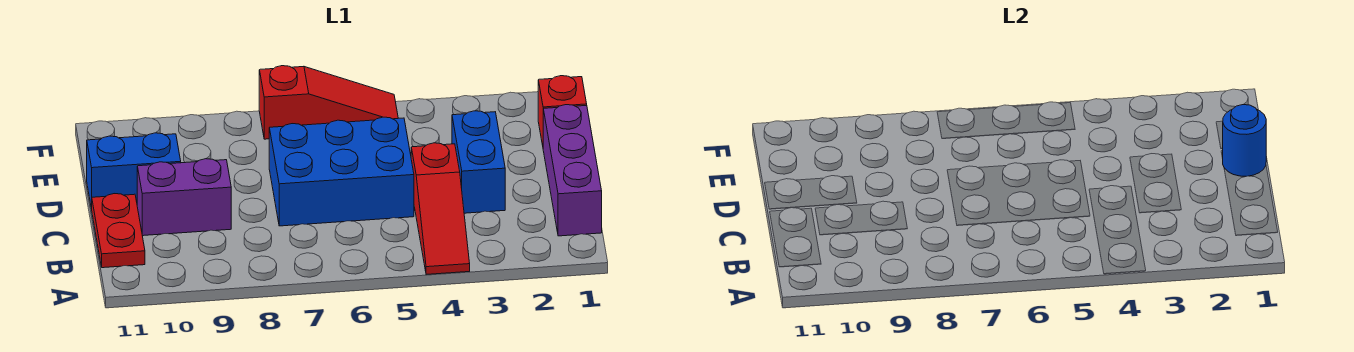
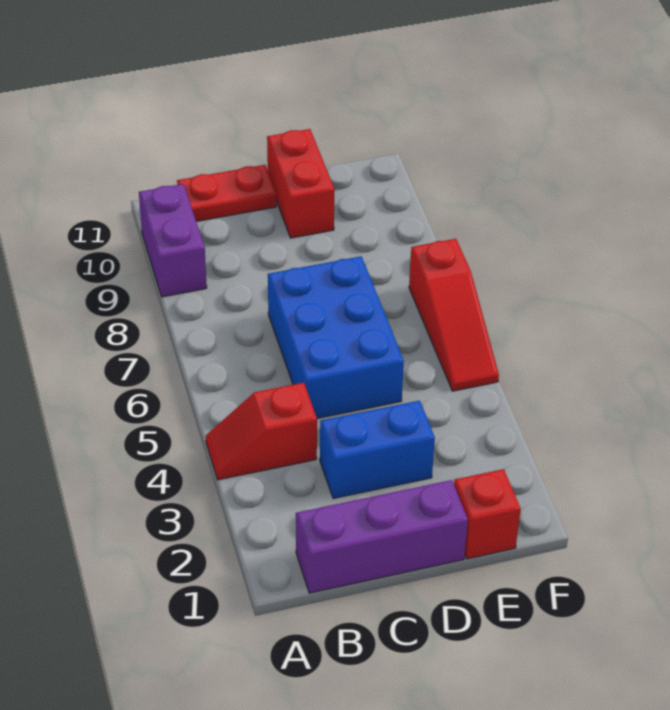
red 1x3 slope [411,143,470,274] -> red 1x2 slope [206,383,317,480]
purple 1x2 brick [137,159,231,236] -> purple 1x2 brick moved to [139,184,207,297]
blue 1x1 round brick [1222,105,1266,176] -> none
blue 1x2 brick [87,133,181,209] -> red 1x2 brick [267,129,335,238]

